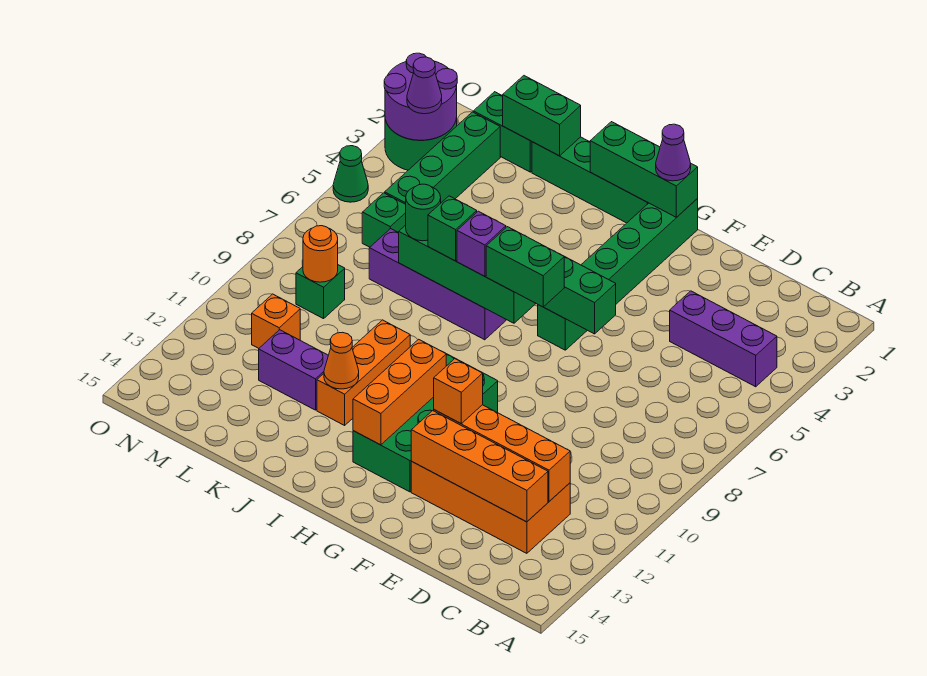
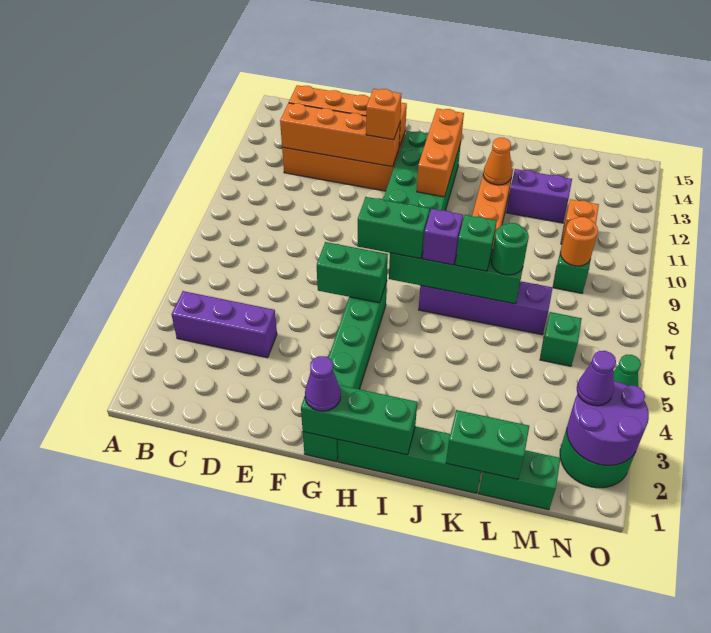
green 1x4 brick [385,112,500,204] -> none

